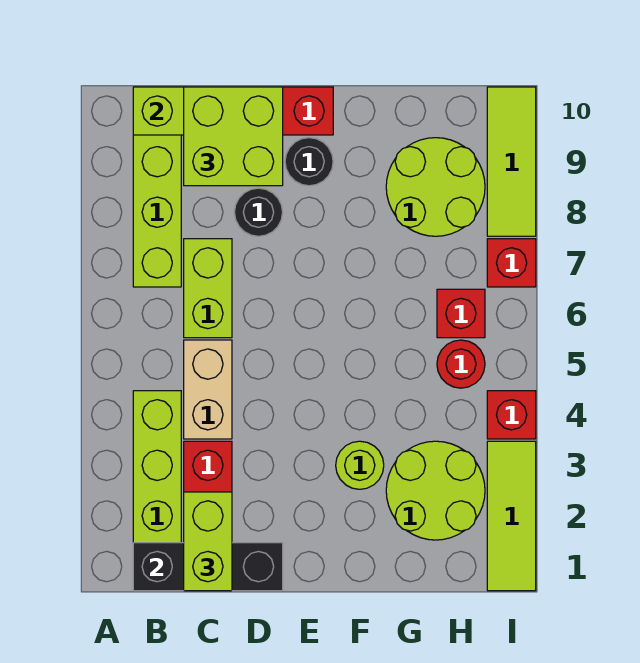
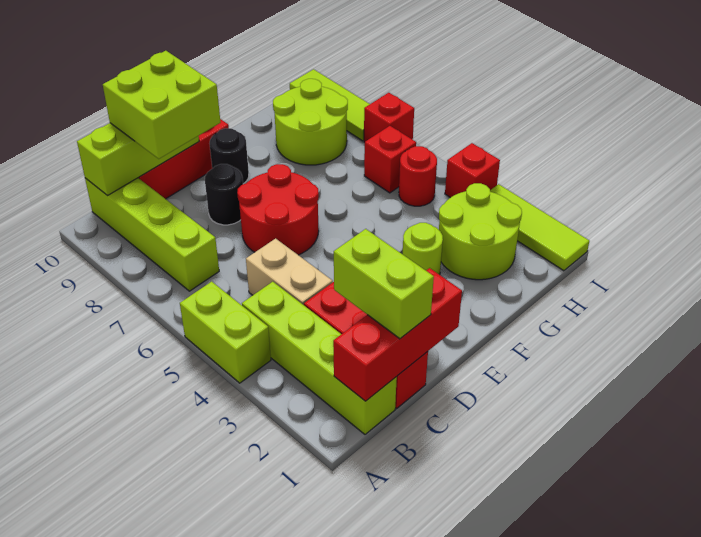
black 1x3 brick [133,543,283,591] -> red 1x3 brick [333,268,462,401]
lime 1x2 brick [184,239,232,338] -> lime 1x2 brick moved to [180,281,271,383]
none -> red 2x2 round brick [237,164,319,255]

